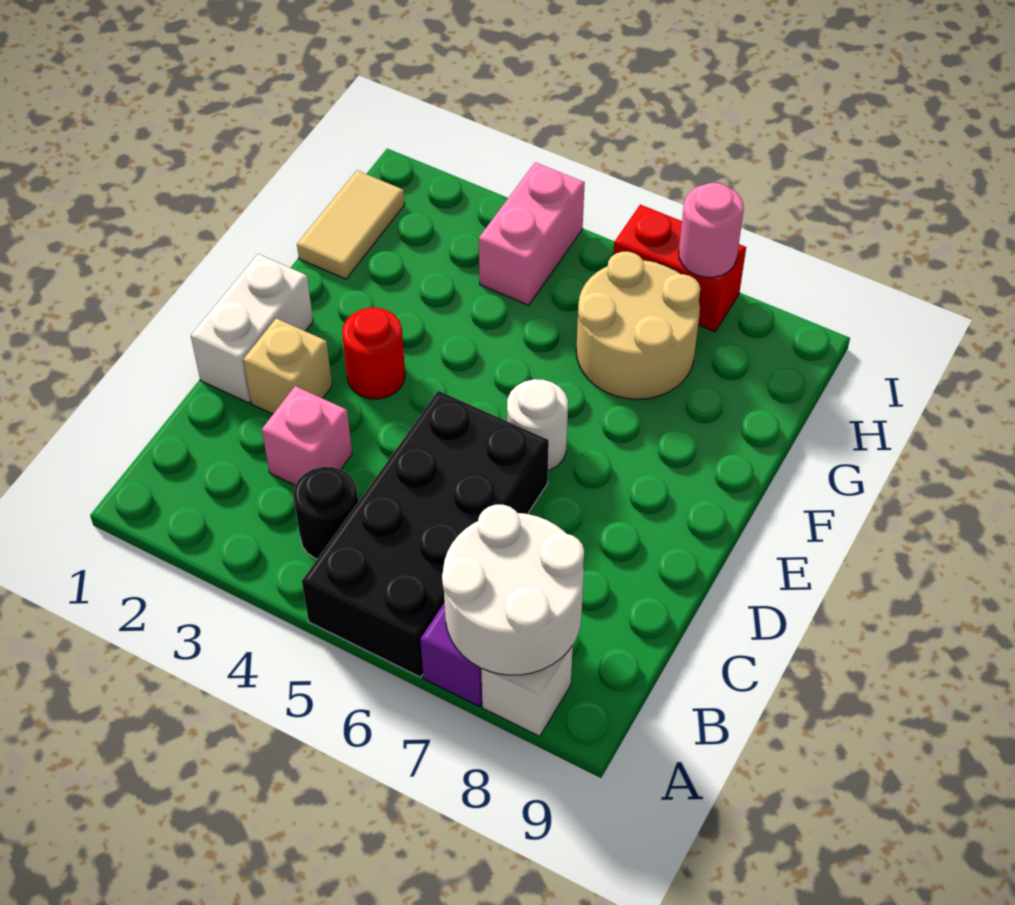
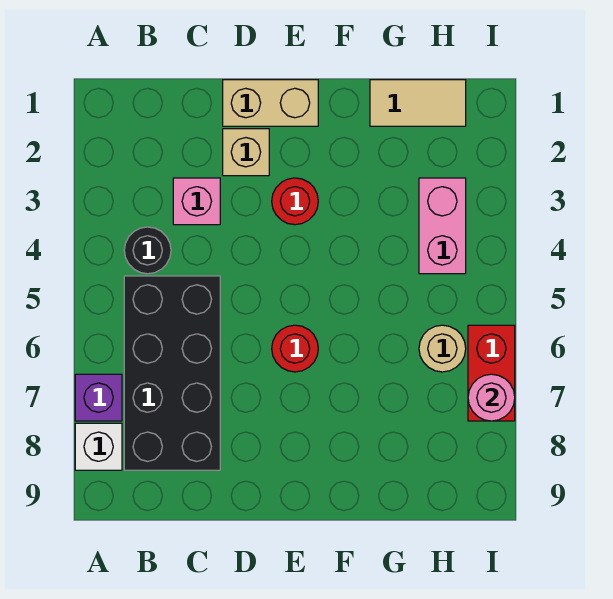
black 2x4 brick [302,391,549,677] -> black 2x4 brick turned to [124,276,220,470]
white 2x2 round brick [442,505,584,675] -> none
white 1x2 brick [191,254,313,403] -> tan 1x2 brick [223,80,318,126]
white 1x1 round brick [507,379,568,471] -> red 1x1 round brick [272,325,318,372]
tan 2x2 round brick [576,252,700,399] -> tan 1x1 round brick [419,325,466,372]
pink 1x2 brick [479,162,585,305] -> pink 1x2 brick turned to [419,178,466,274]

